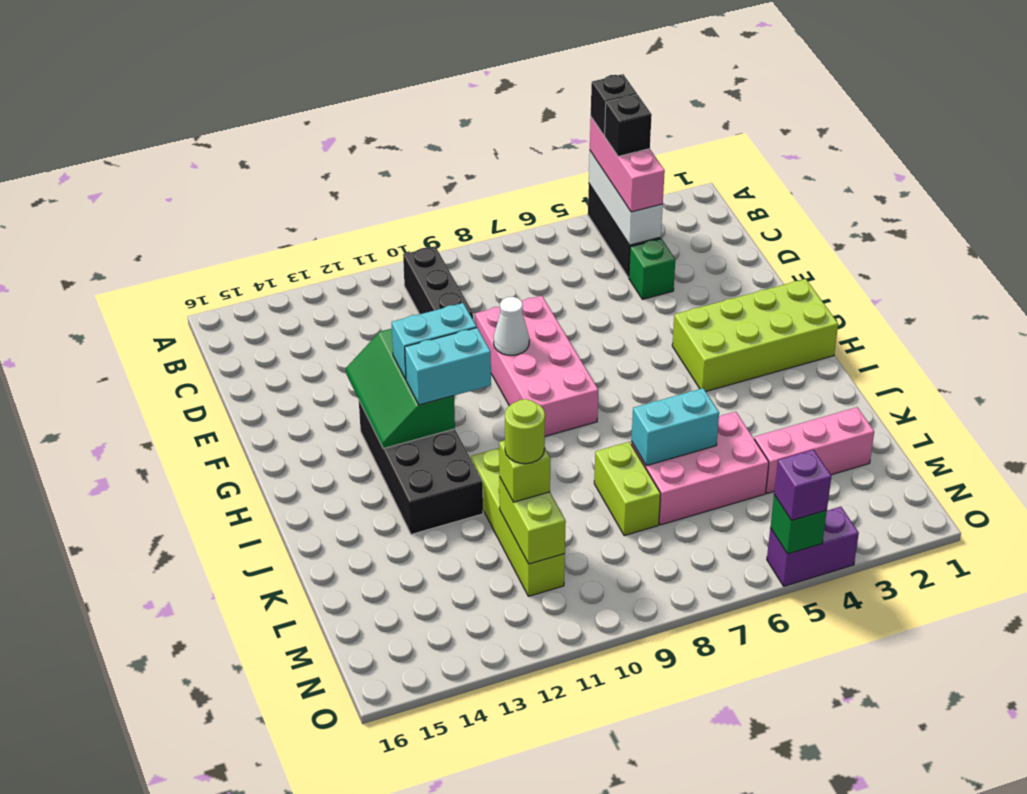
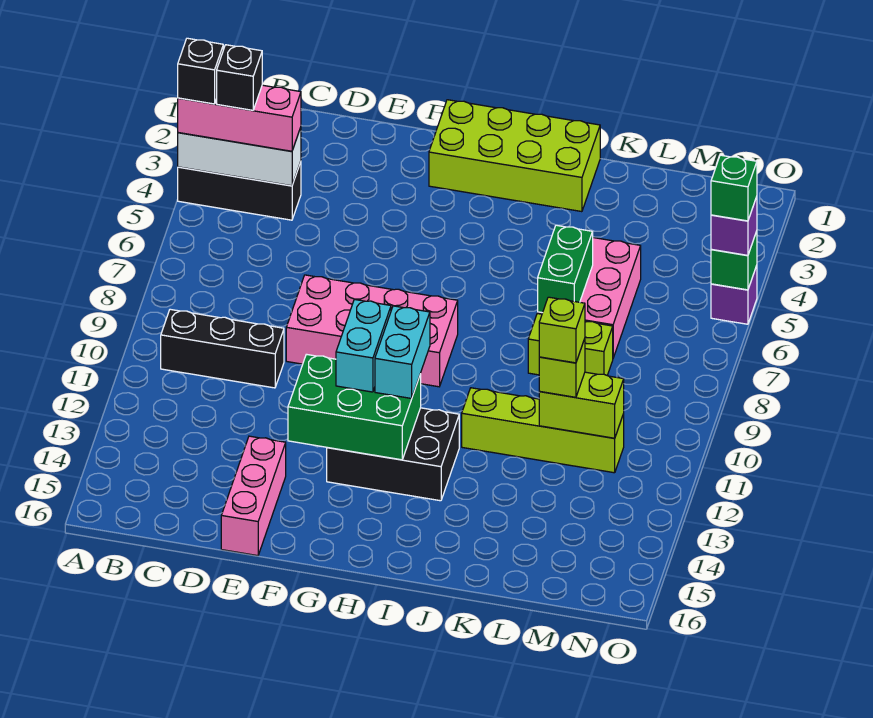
green 1x1 brick [629,239,675,299] -> green 1x1 brick moved to [711,155,757,221]
white 1x1 cone [494,297,529,355] -> none
green 2x3 slope [346,329,455,449] -> green 2x3 brick [288,354,421,460]
lime 2x4 brick [672,279,838,391] -> lime 2x4 brick turned to [429,100,600,212]
black 2x4 brick [359,401,483,534] -> black 2x3 brick [327,408,459,501]
cyan 1x2 brick [631,388,719,466] -> green 1x2 brick [538,225,593,313]
pink 1x3 brick [754,407,874,493] -> pink 1x3 brick moved to [221,436,286,556]
lime 1x1 round brick [505,399,545,464] -> lime 1x1 brick [539,297,585,363]
purple 1x2 brick [767,507,859,586] -> purple 1x1 brick [711,265,757,324]

